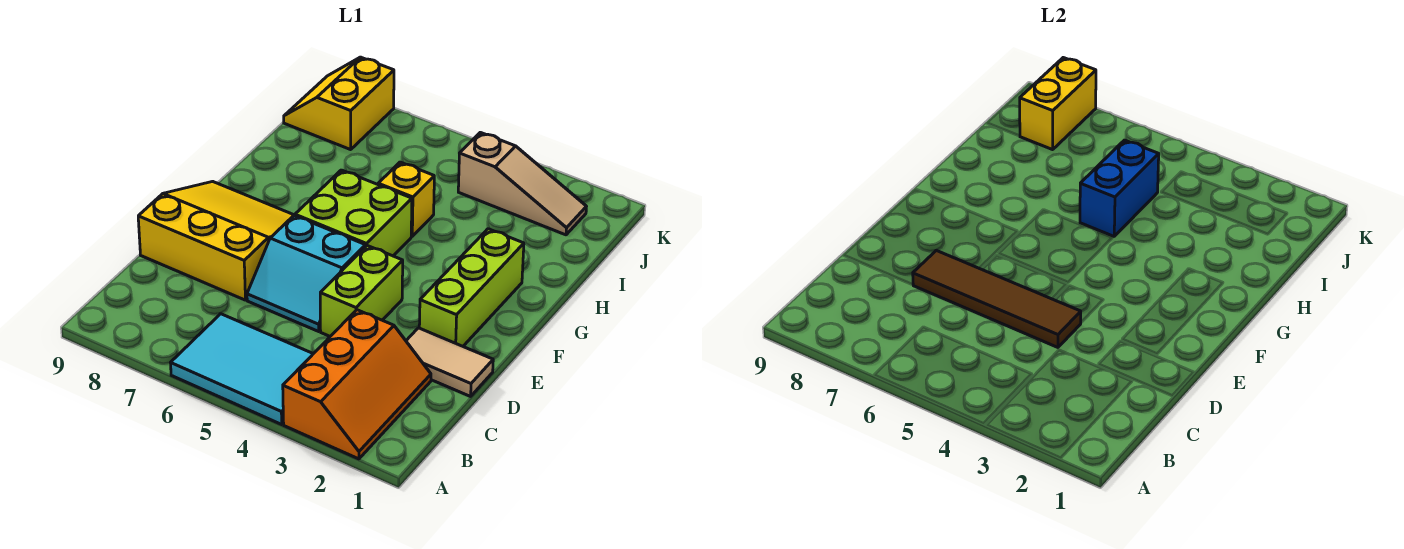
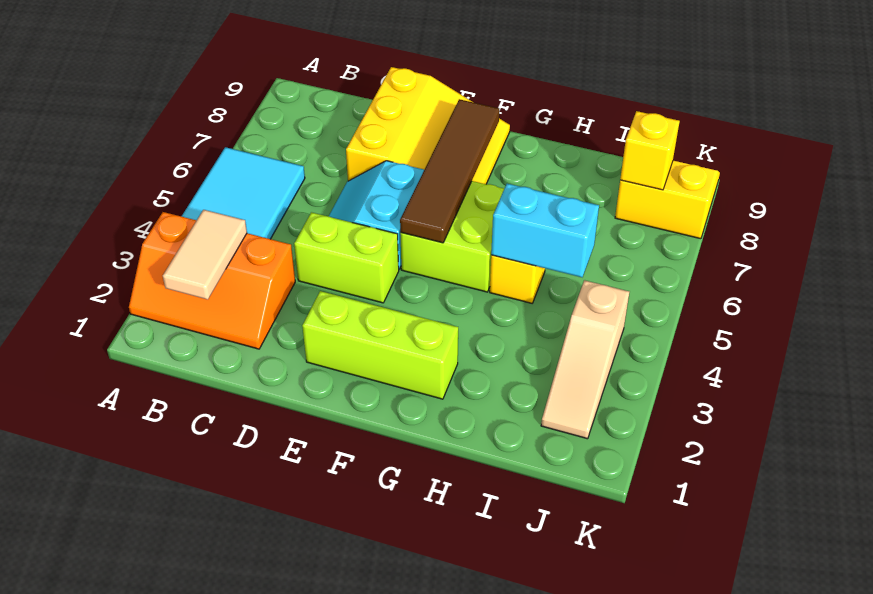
tan 1x2 tile [406,328,493,396] -> tan 1x2 tile moved to [163,210,247,300]
brown 1x4 tile [913,250,1081,347] -> brown 1x4 tile moved to [400,99,499,243]
blue 1x2 brick [1080,140,1159,236] -> cyan 1x2 brick [491,184,599,277]
yellow 1x2 brick [1020,58,1096,150] -> yellow 1x1 brick [620,111,680,190]

